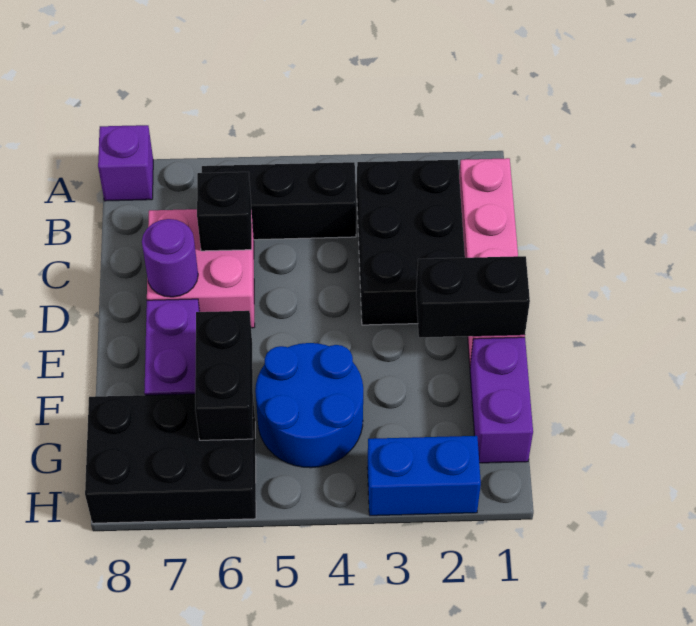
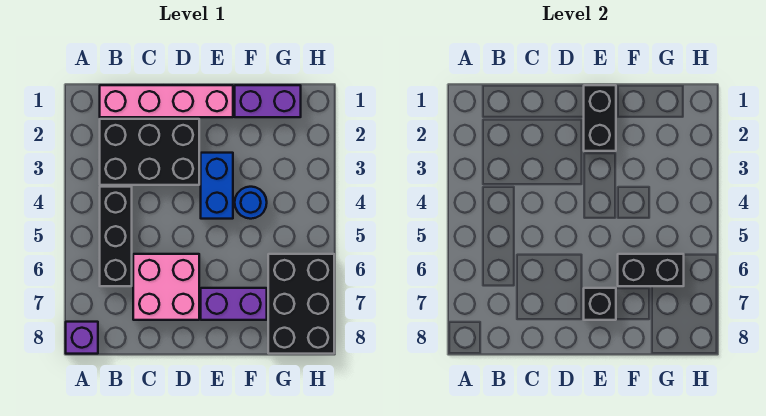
black 1x1 brick [197,172,252,251] -> black 1x1 brick moved to [584,288,616,320]
purple 1x1 round brick [142,219,198,297] -> none
blue 2x2 round brick [255,343,363,468] -> blue 1x1 round brick [235,187,267,219]
blue 1x2 brick [367,436,481,516] -> blue 1x2 brick moved to [201,153,233,219]

